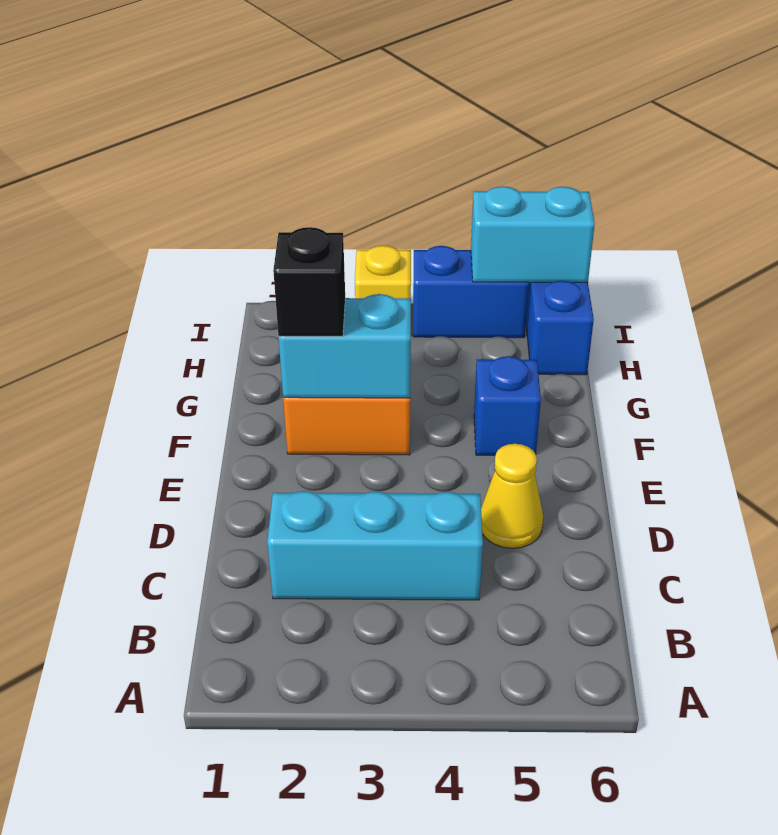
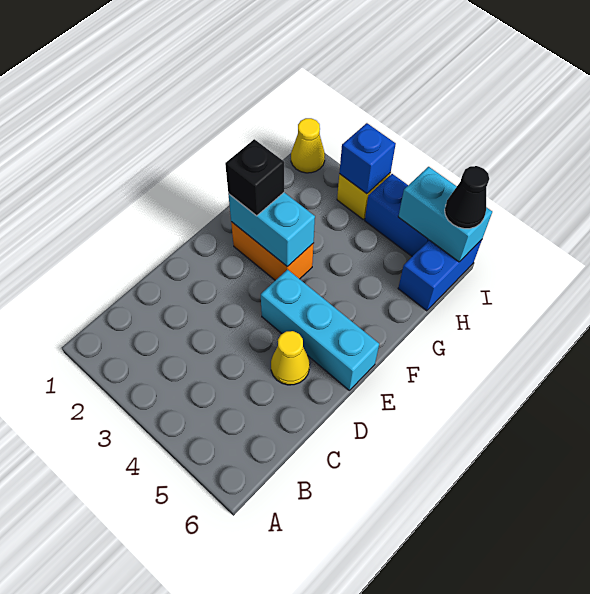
cyan 1x3 brick [267,491,483,600] -> cyan 1x3 brick moved to [261,269,379,390]
blue 1x1 brick [474,356,541,455] -> blue 1x1 brick moved to [339,123,396,194]
none -> yellow 1x1 cone [291,118,325,173]
none -> black 1x1 cone [445,166,489,229]

